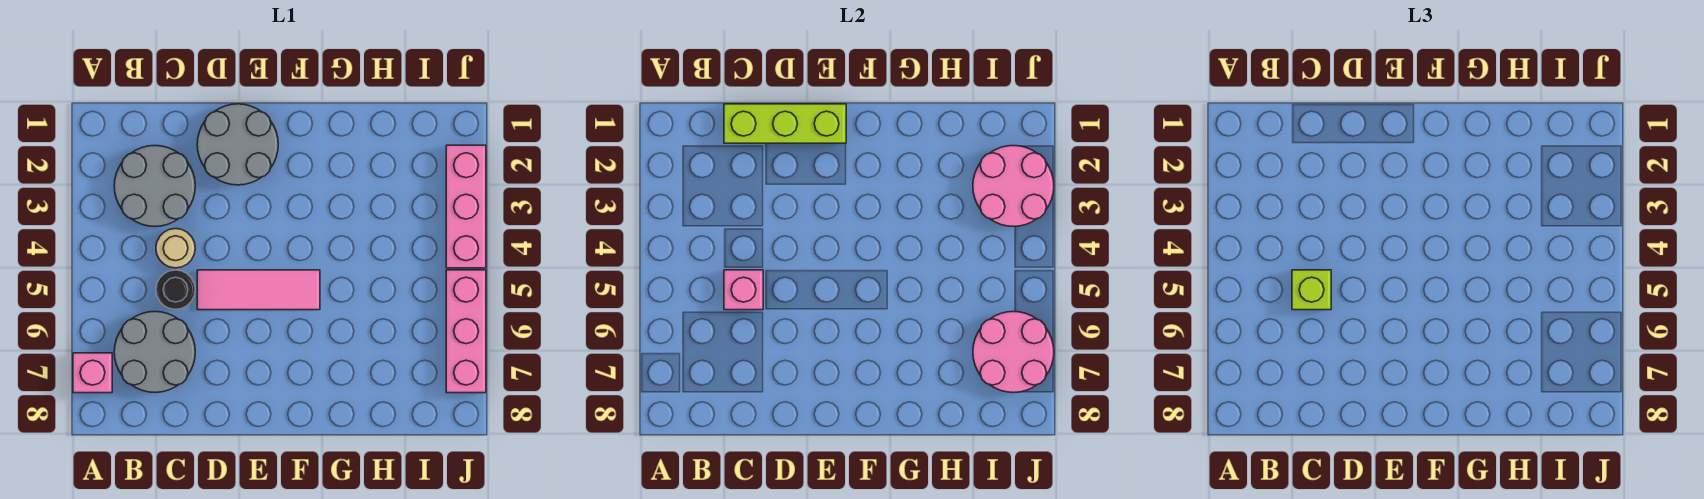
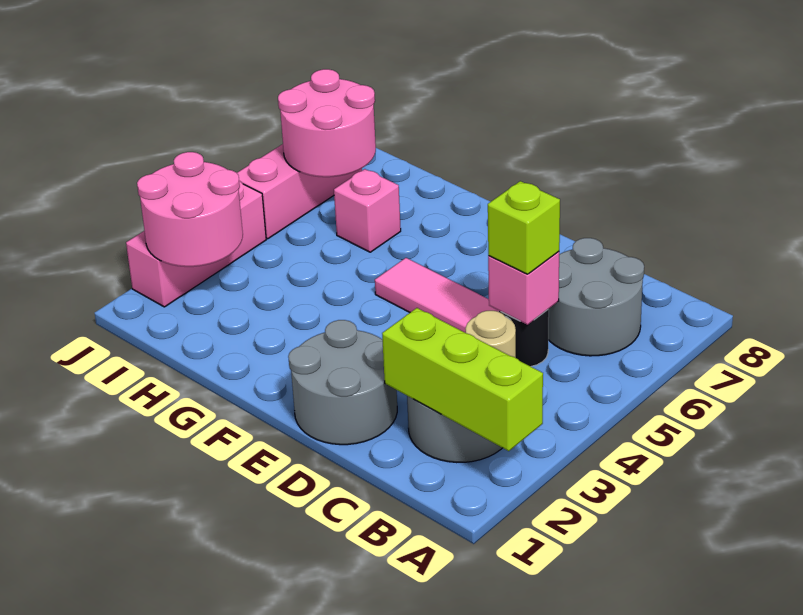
pink 1x1 brick [73,353,112,393] -> pink 1x1 brick moved to [334,169,401,252]
lime 1x3 brick [724,104,846,143] -> lime 1x3 brick moved to [382,308,543,451]

